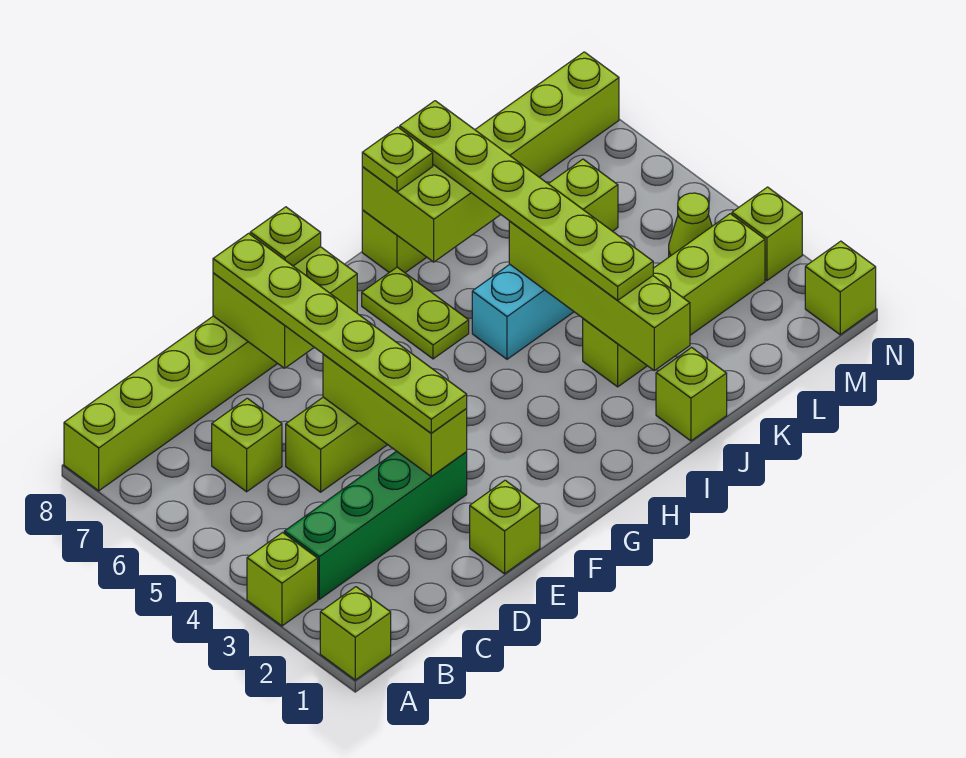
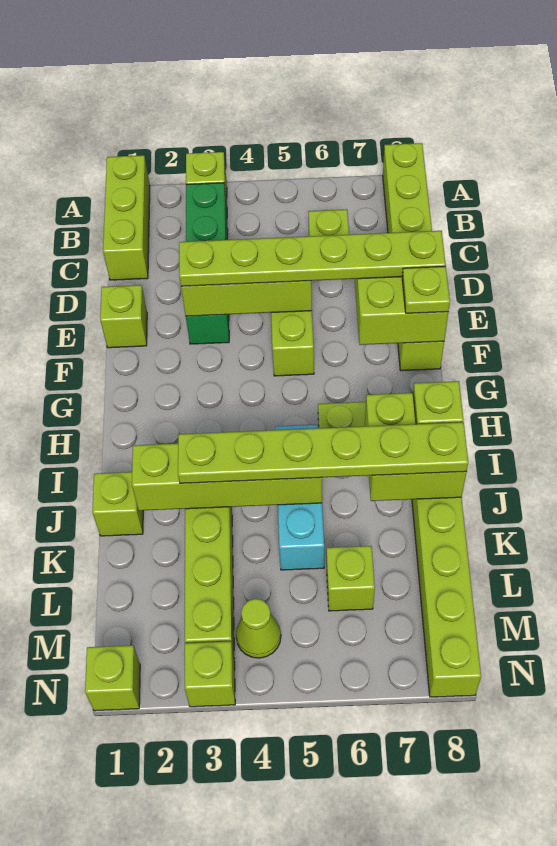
lime 1x1 brick [320,587,391,680] -> lime 1x3 brick [103,155,150,280]

